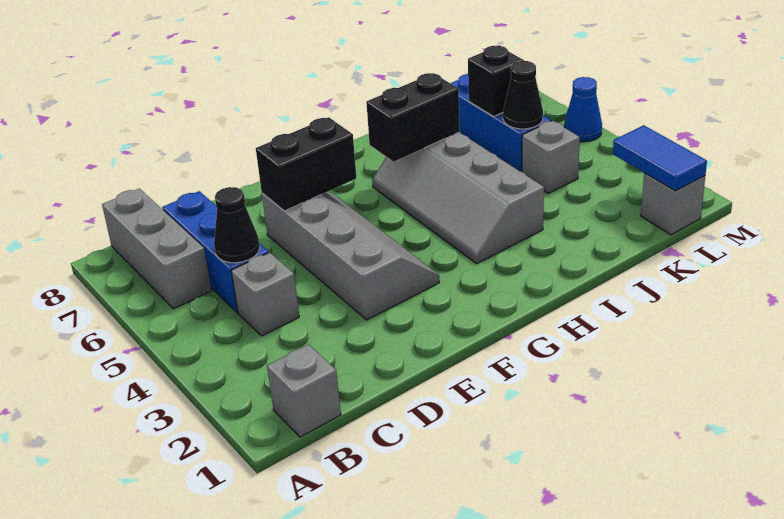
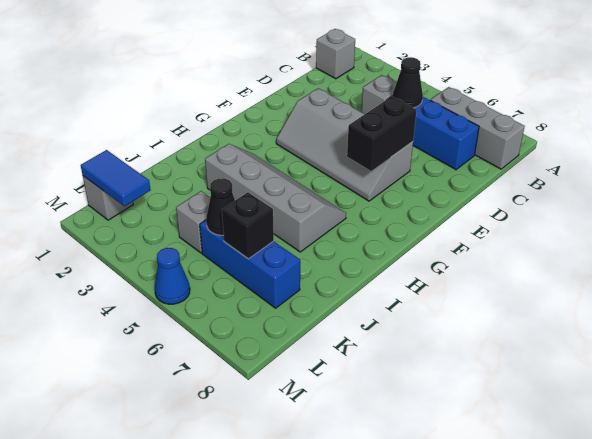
black 1x2 brick [366,73,460,162] -> none

